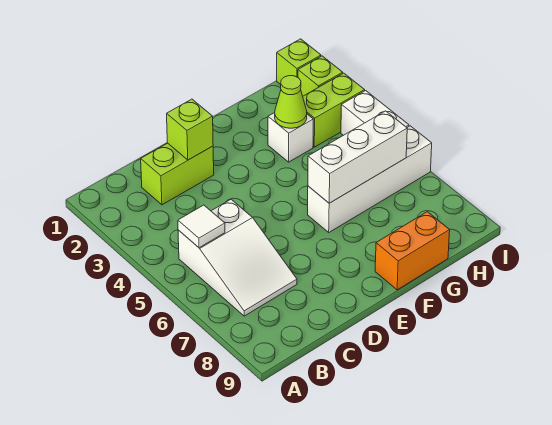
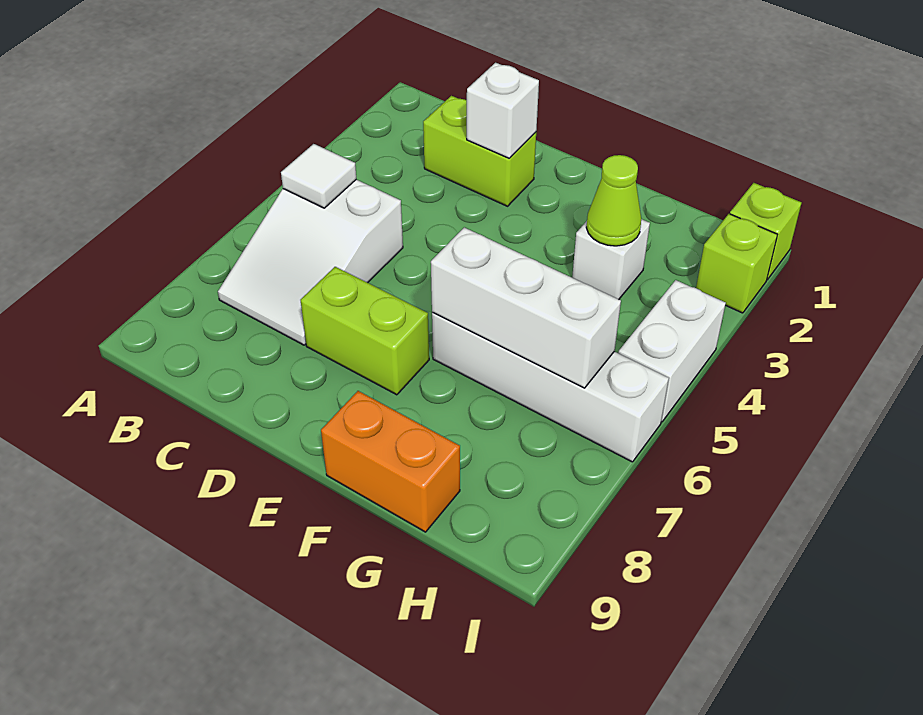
lime 1x1 brick [167,99,213,160] -> white 1x1 brick [467,63,539,158]
lime 1x2 brick [303,73,365,147] -> lime 1x2 brick moved to [301,267,429,395]

